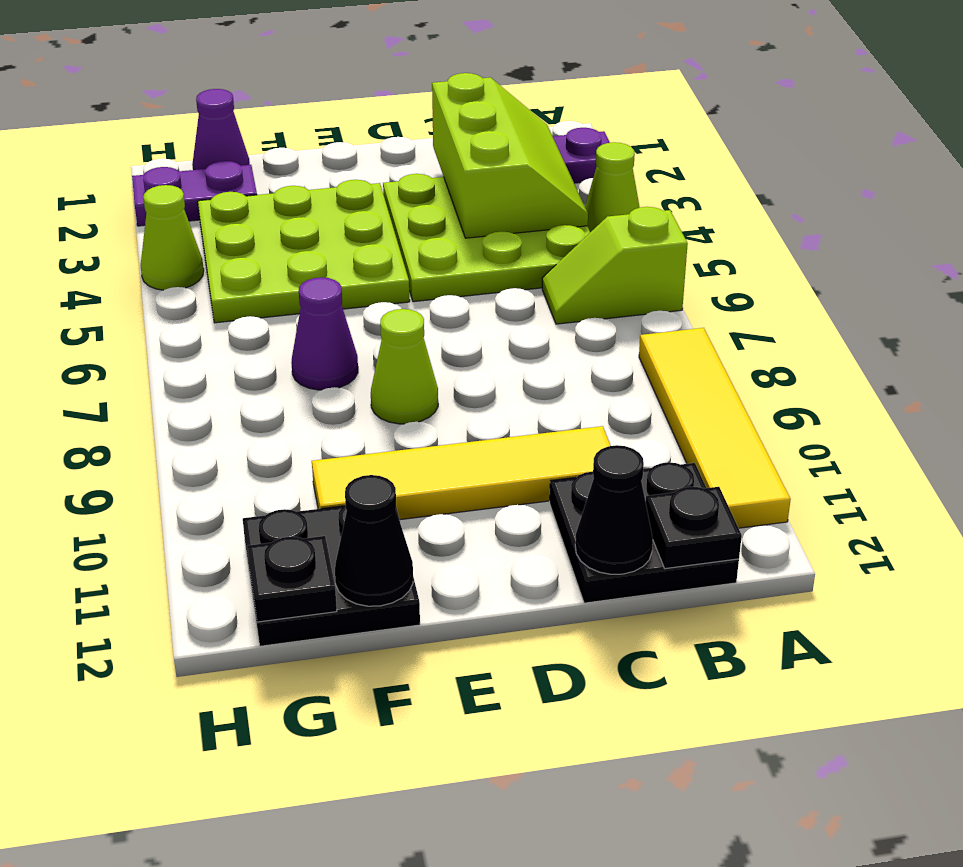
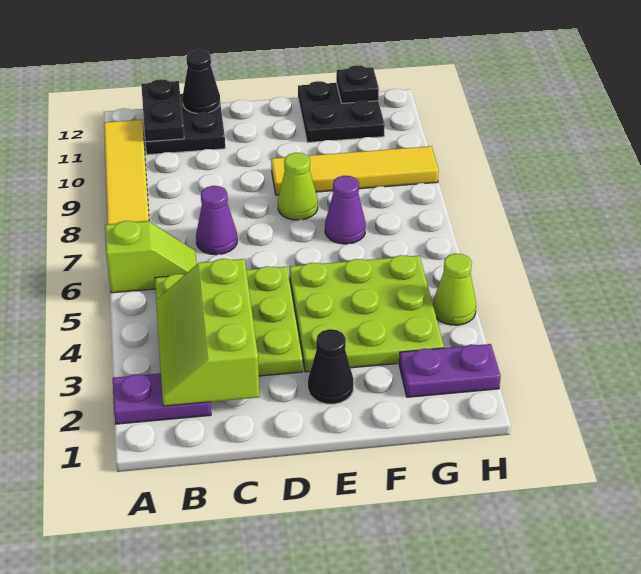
lime 1x1 cone [585,142,640,232] -> none
black 1x1 plate [646,487,742,569] -> black 1x2 plate [141,79,184,142]
yellow 1x4 tile [312,426,611,520] -> yellow 1x4 tile moved to [271,146,439,195]
black 1x1 cone [335,475,413,606] -> black 1x1 cone moved to [308,329,353,404]
purple 1x1 cone [192,89,250,170] -> purple 1x1 cone moved to [196,186,237,255]

